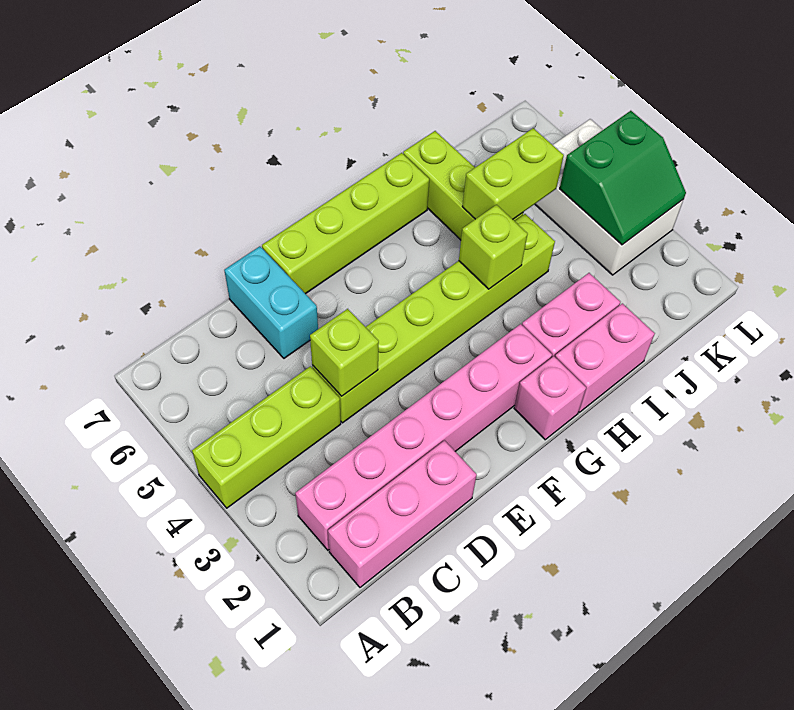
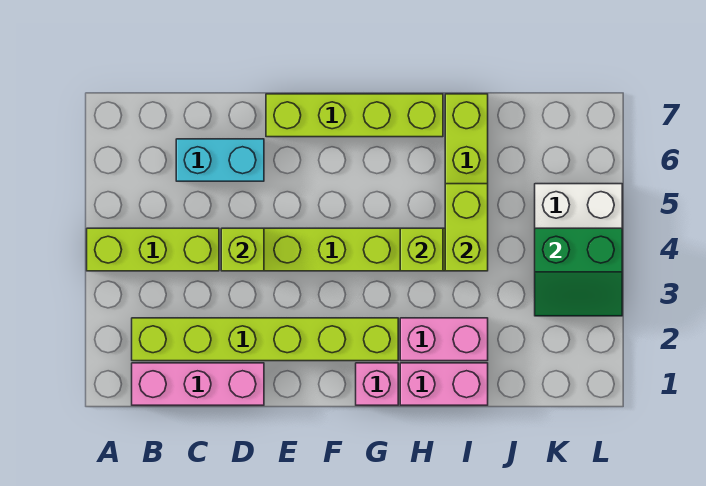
pink 1x6 brick [295,324,552,550] -> lime 1x6 brick [132,318,398,361]
cyan 1x2 brick [224,246,318,358] -> cyan 1x2 brick turned to [176,139,264,181]
lime 1x2 brick [462,128,564,219] -> lime 1x2 brick turned to [445,184,488,271]

